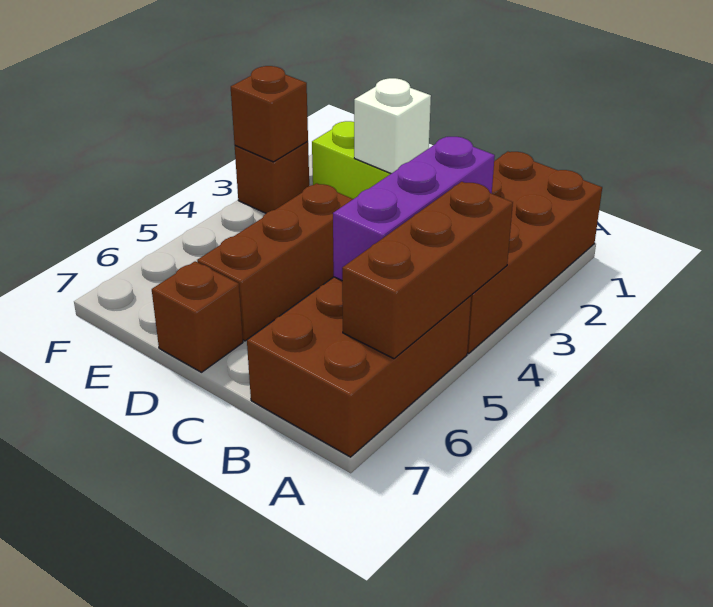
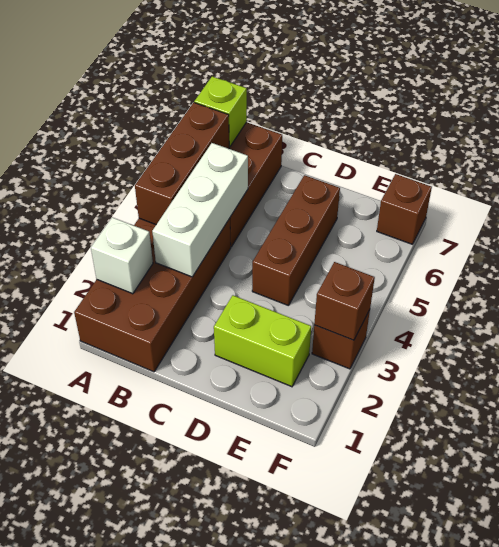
none -> lime 1x1 brick [194,76,247,147]
purple 1x3 brick [333,137,495,280] -> white 1x3 brick [152,143,248,277]
white 1x1 brick [354,78,431,174] -> white 1x1 brick moved to [91,217,153,294]
brown 1x1 brick [152,261,243,372] -> brown 1x1 brick moved to [377,174,432,244]

